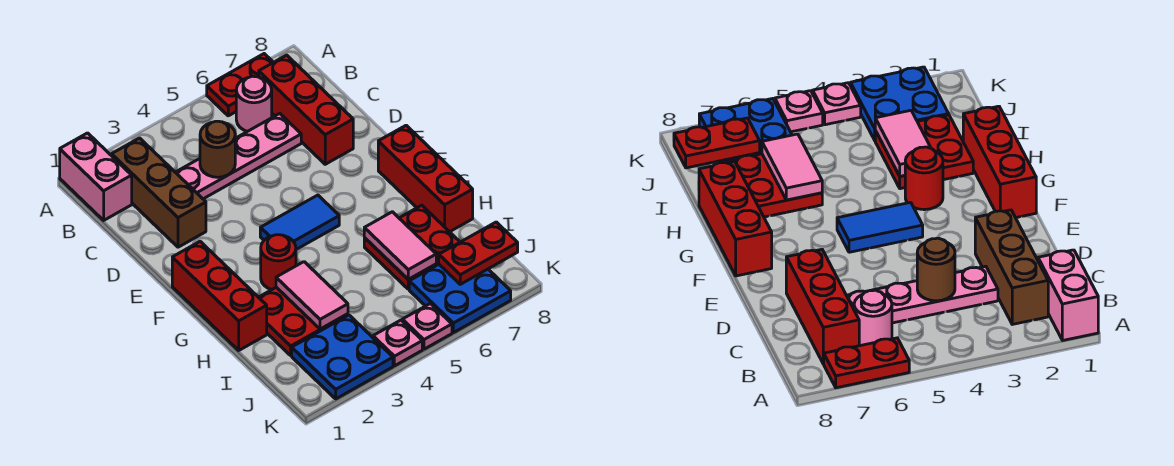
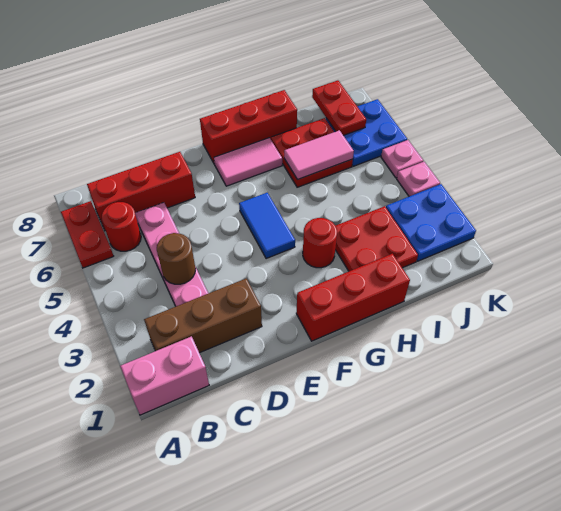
pink 1x1 round brick [236,76,272,132] -> red 1x1 round brick [102,202,141,251]
pink 1x2 tile [276,262,348,329] -> pink 1x2 tile moved to [214,138,282,186]

